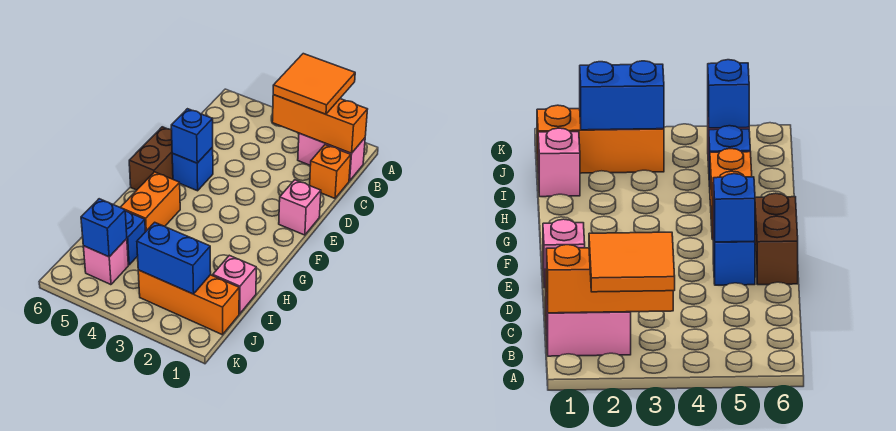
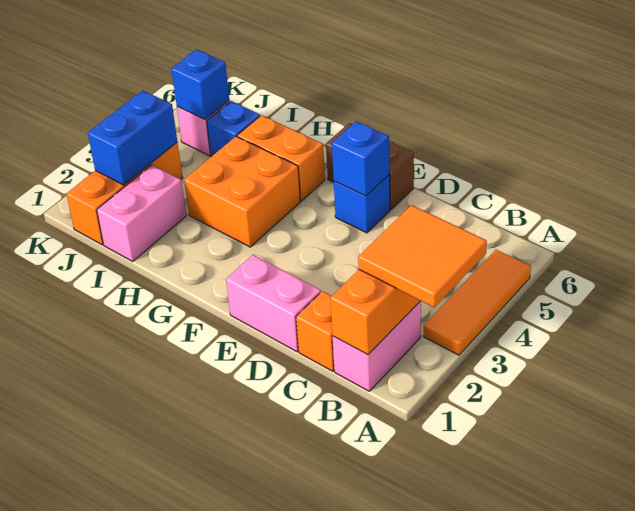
none -> orange 1x3 tile [424,250,531,355]
pink 1x1 brick [279,180,321,235] -> pink 1x2 brick [226,255,321,352]
none -> orange 2x2 brick [184,137,300,247]
pink 1x1 brick [213,255,256,314] -> pink 1x2 brick [97,165,186,261]

